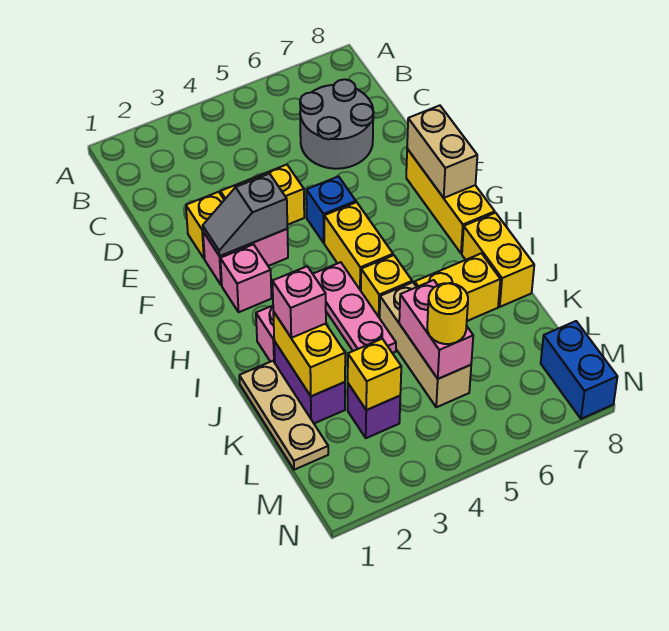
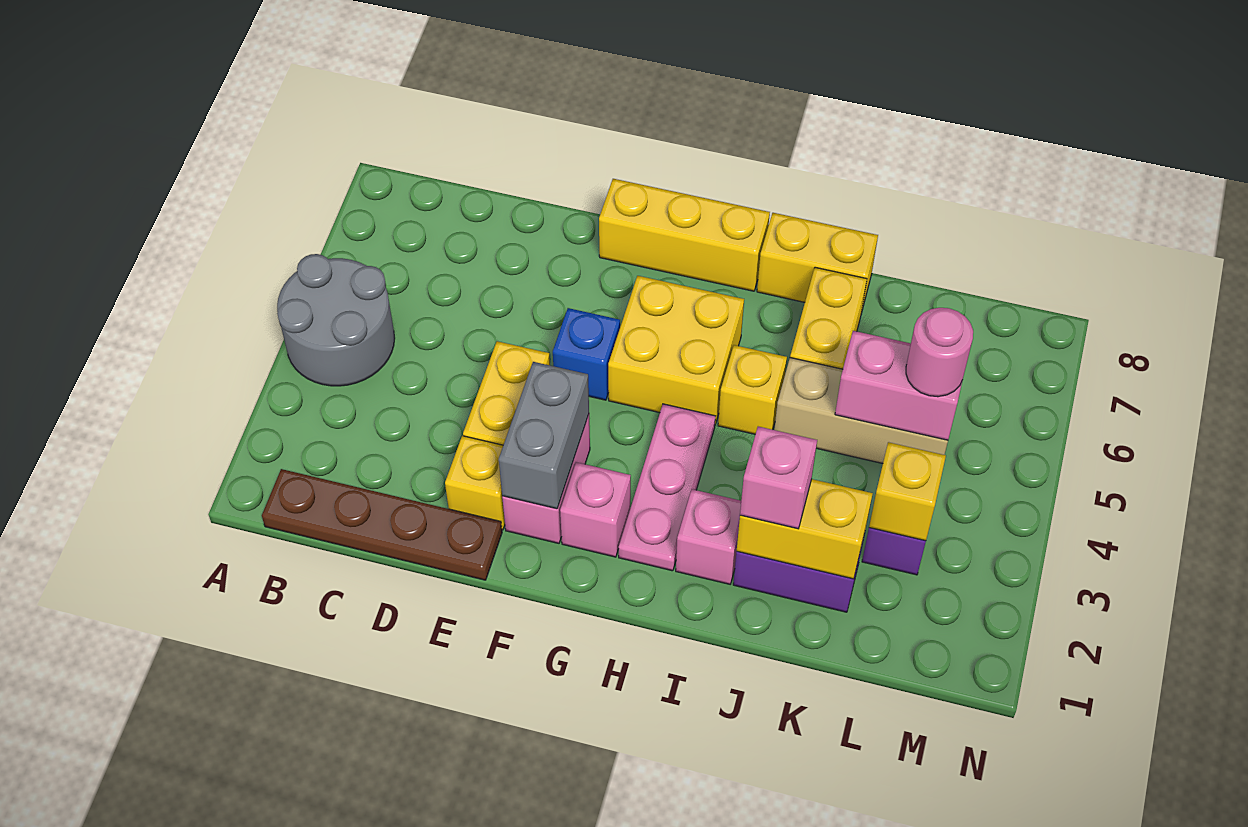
none -> brown 1x4 plate [262,469,502,580]
grey 2x2 round brick [300,79,374,169] -> grey 2x2 round brick moved to [277,254,395,386]
grey 1x2 slope [203,174,287,256] -> grey 1x2 brick [499,362,589,509]
tan 1x2 brick [407,105,477,198] -> none
yellow 1x2 brick [324,202,393,291] -> yellow 2x2 brick [608,276,744,425]
pink 1x3 plate [313,262,396,353] -> pink 1x3 plate turned to [619,404,715,571]
tan 1x3 plate [239,361,328,470] -> none
yellow 1x1 round brick [427,283,468,344] -> pink 1x1 round brick [906,308,973,397]
blue 1x2 brick [541,321,617,419] -> none

